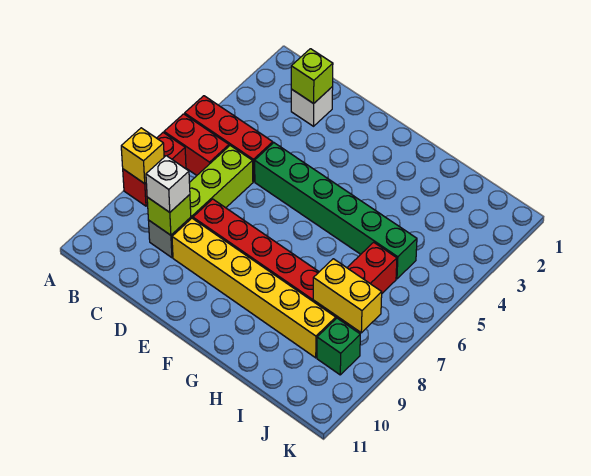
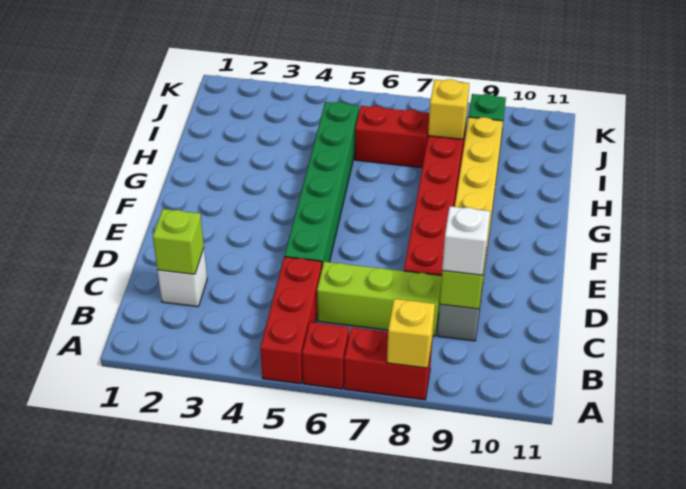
red 1x2 brick [164,114,229,175] -> red 1x1 brick [302,322,349,389]
yellow 1x2 brick [313,259,382,333] -> yellow 1x1 brick [428,79,469,139]

